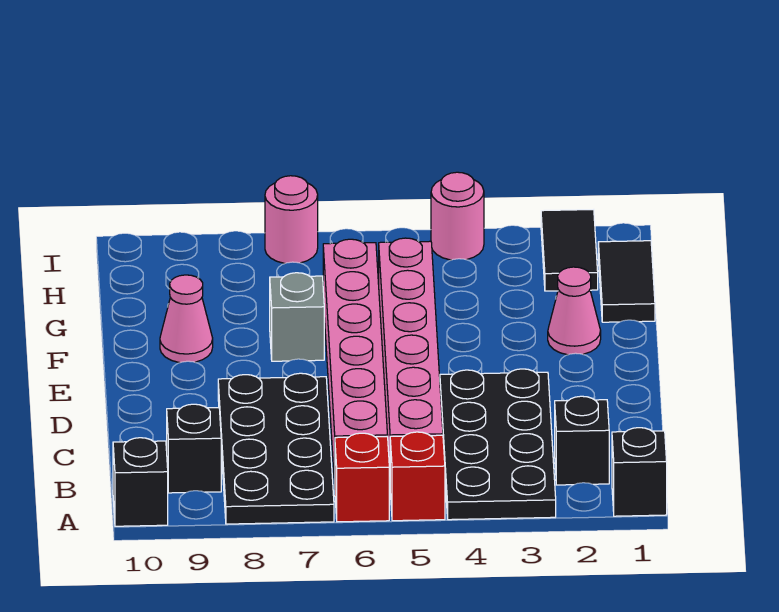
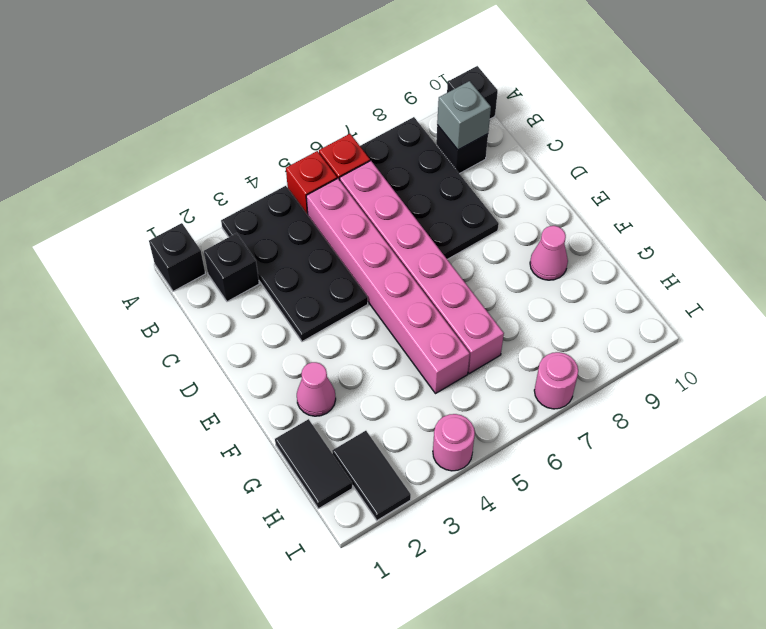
grey 1x1 brick [270,273,324,361] -> grey 1x1 brick moved to [437,81,491,150]

